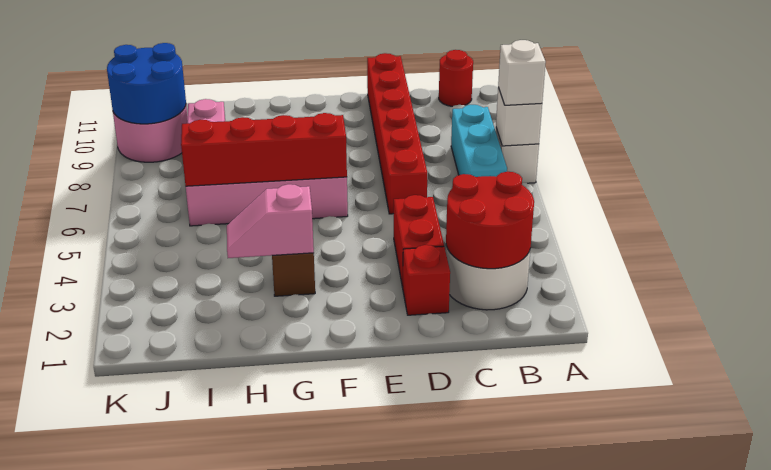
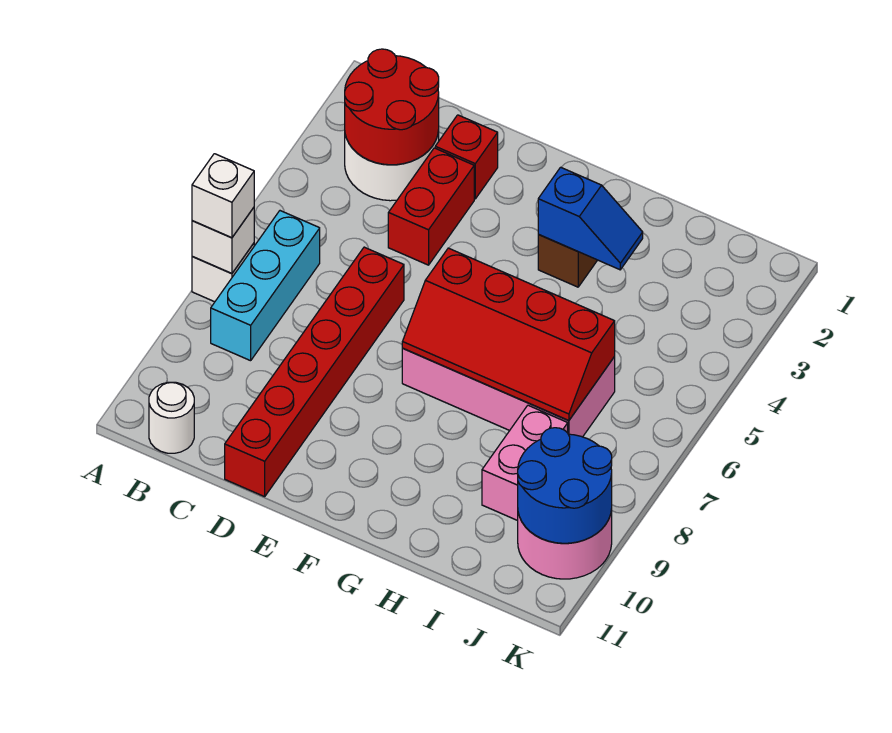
red 1x1 round brick [439,50,473,107] -> white 1x1 round brick [149,382,194,453]
pink 1x2 slope [227,184,314,258] -> blue 1x2 slope [538,167,643,270]

